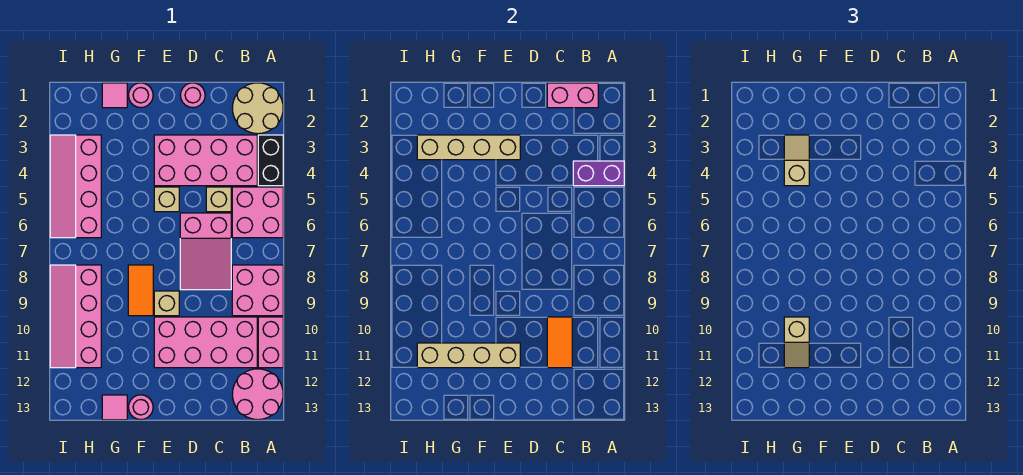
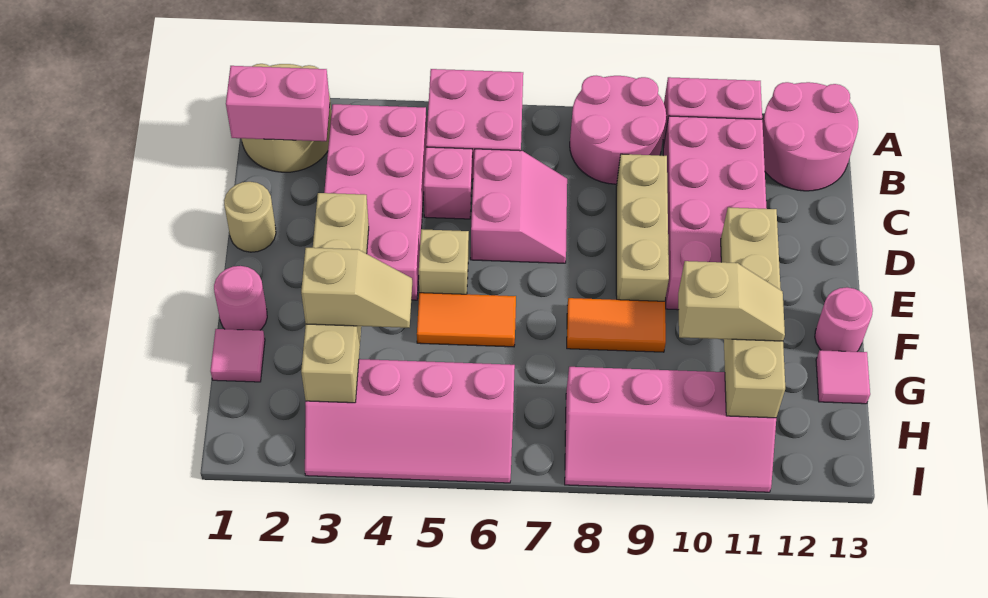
black 1x2 brick [258,135,283,186] -> none
purple 1x2 brick [573,161,624,186] -> none
pink 2x2 brick [232,265,283,316] -> pink 2x2 round brick [570,76,666,184]
pink 1x2 brick [547,83,598,108] -> pink 1x2 brick turned to [226,66,330,141]
tan 1x1 brick [206,187,231,212] -> pink 1x1 brick [424,147,472,219]
pink 2x3 slope [180,213,231,290] -> pink 2x2 slope [471,149,567,263]
orange 1x2 tile [547,317,572,368] -> orange 1x2 tile moved to [417,293,516,347]
pink 1x1 round brick [180,83,205,108] -> tan 1x1 round brick [224,182,276,252]
tan 1x1 brick [154,291,179,316] -> tan 1x3 brick [616,154,669,301]
tan 1x2 slope [784,135,809,186] -> tan 1x2 slope turned to [301,248,412,328]

